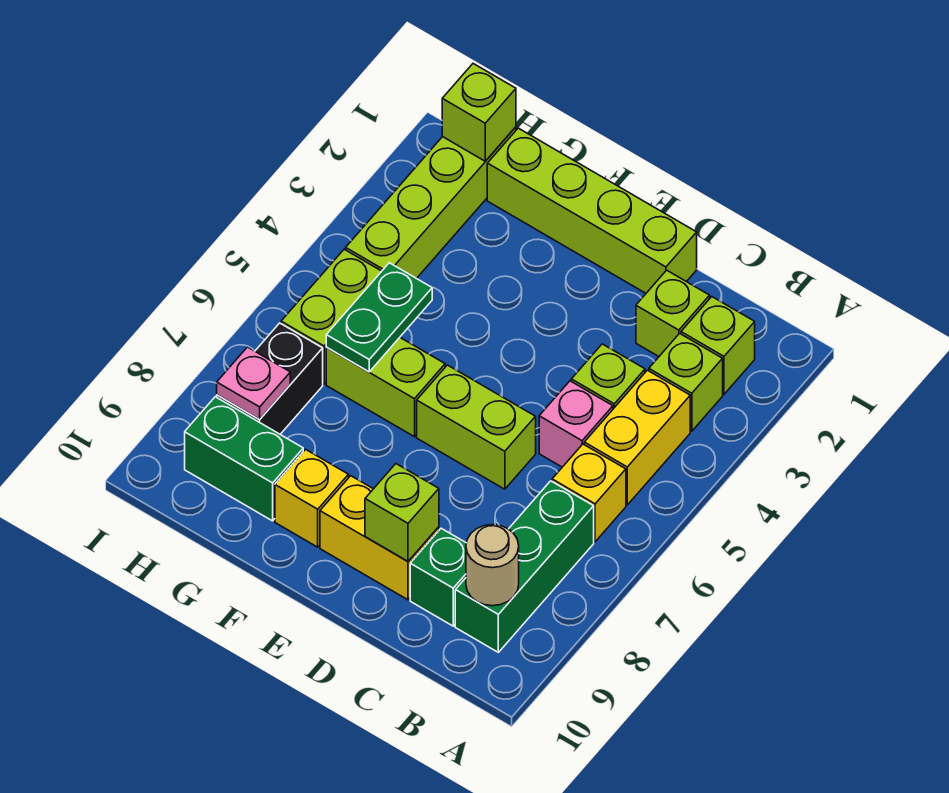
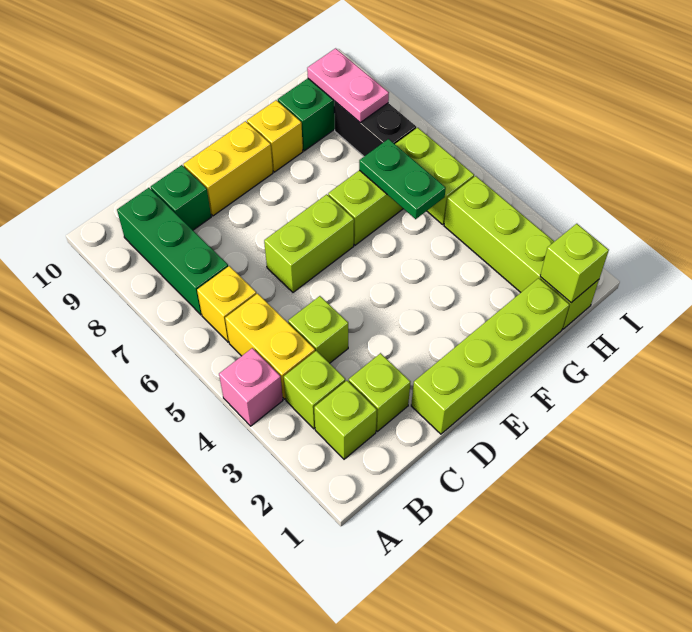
tan 1x1 round brick [466,525,519,606] -> none
pink 1x1 brick [539,381,613,467] -> pink 1x1 brick moved to [219,348,283,426]
lime 1x1 brick [365,464,439,561] -> none
pink 1x1 plate [217,347,290,419] -> pink 1x2 plate [307,48,389,122]

